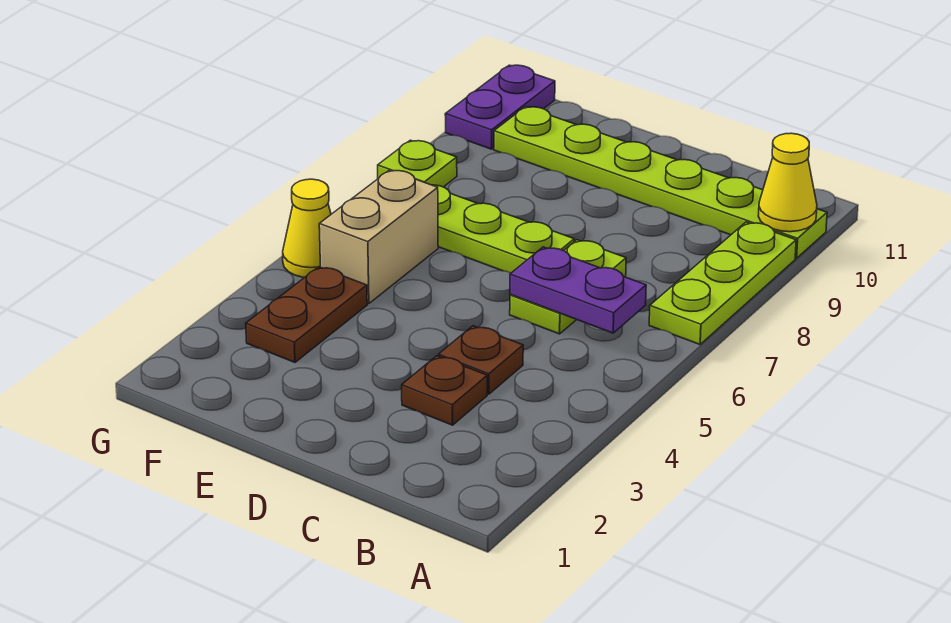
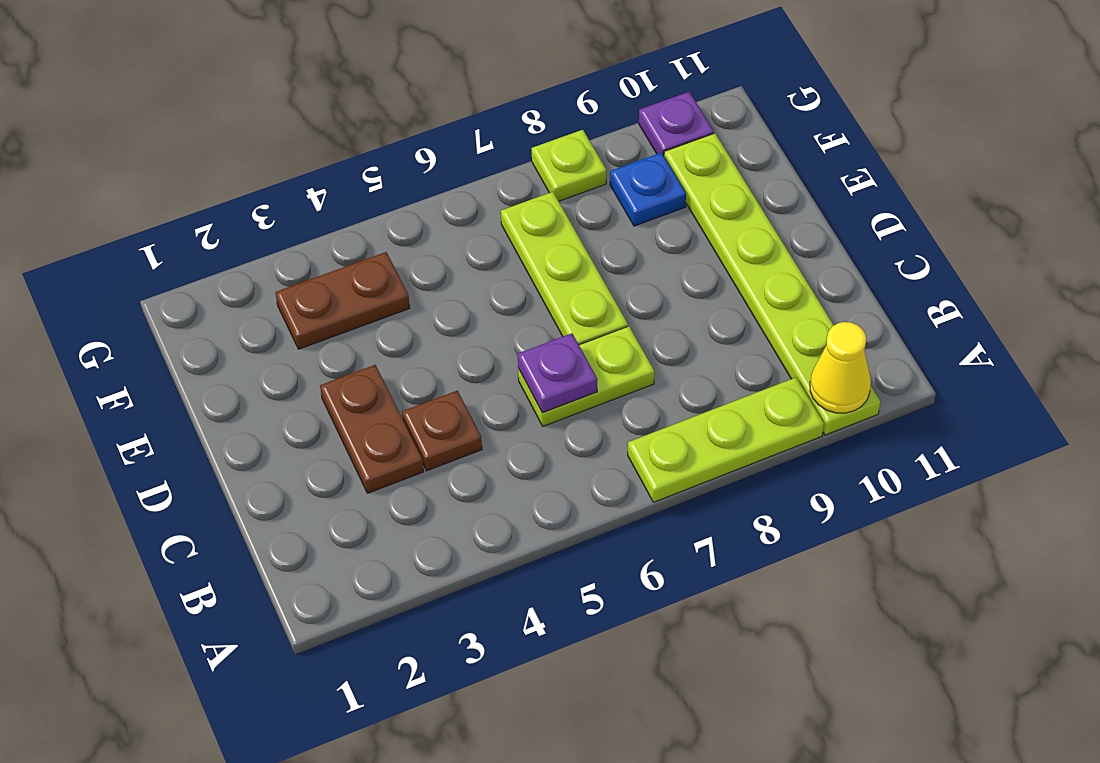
purple 1x2 plate [510,247,646,333] -> purple 1x1 plate [518,333,597,413]
brown 1x1 plate [402,356,487,425] -> brown 1x2 plate [320,365,424,493]
tan 1x2 brick [319,170,438,304] -> none
none -> blue 1x1 plate [610,153,686,226]
yellow 1x1 cone [283,179,331,277] -> none
purple 1x2 plate [445,65,555,149] -> purple 1x1 plate [639,92,714,155]

